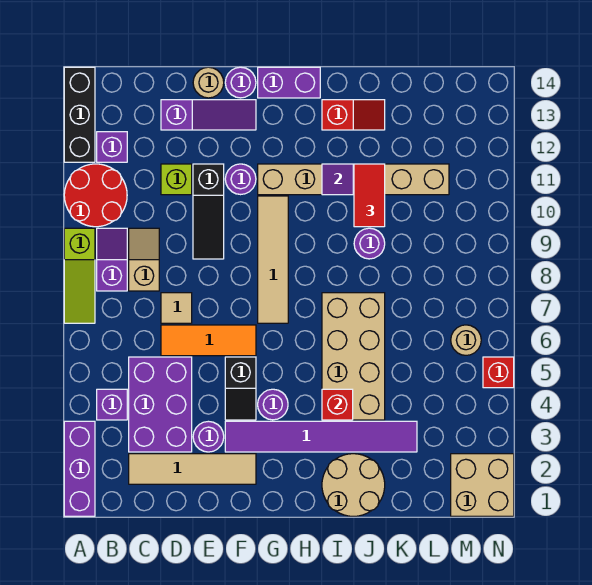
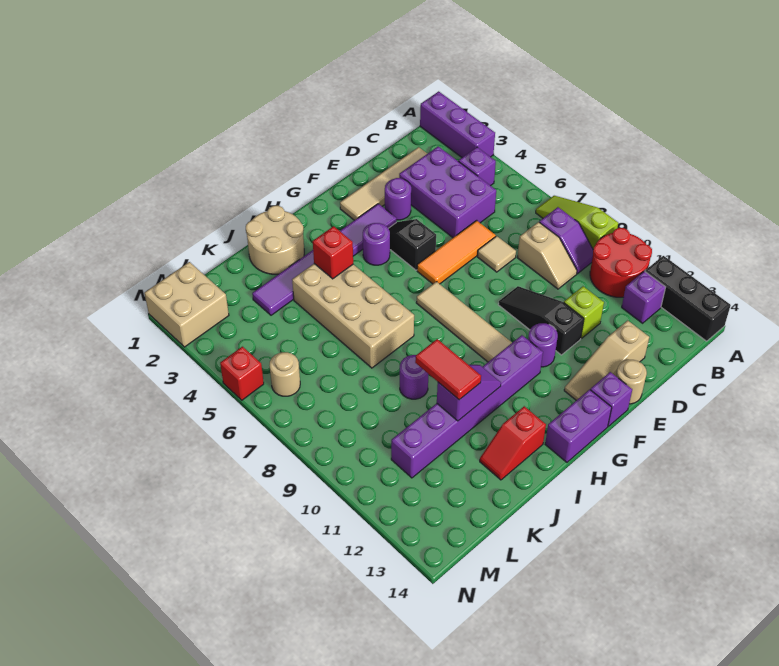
purple 1x3 slope [161,100,256,130] -> tan 1x3 slope [564,320,649,400]
purple 1x1 round brick [225,67,256,98] -> purple 1x1 brick [590,372,632,426]
tan 1x6 brick [258,164,449,195] -> purple 1x6 brick [391,335,543,478]

